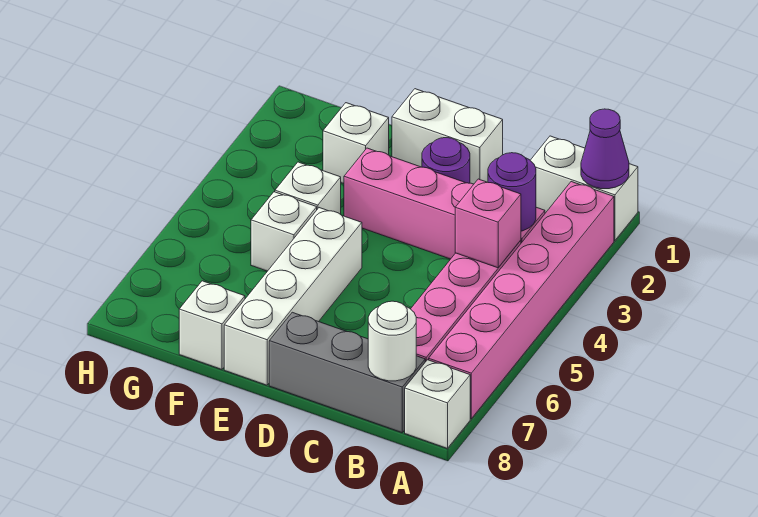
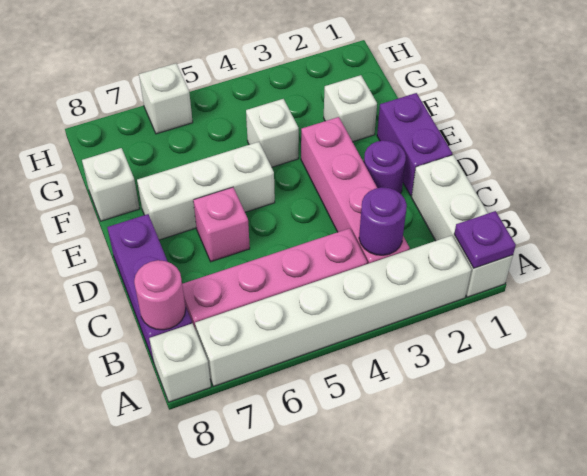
white 1x2 brick [530,136,638,240] -> white 1x3 brick [412,155,513,297]
purple 1x1 cone [581,109,629,189] -> purple 1x1 plate [454,211,516,268]
pink 1x6 brick [429,182,614,419] -> white 1x6 brick [195,236,471,386]
pink 1x1 brick [455,179,521,268] -> pink 1x1 brick moved to [193,187,250,262]
grey 1x3 brick [269,312,425,432] -> purple 1x3 brick [107,214,192,362]
white 1x1 round brick [368,301,416,381] -> pink 1x1 round brick [134,260,186,330]
white 1x2 brick [392,89,503,184] -> purple 1x2 brick [377,93,452,196]
white 1x4 brick [224,208,362,385] -> white 1x3 brick [137,142,275,240]
white 1x1 brick [251,192,317,271] -> white 1x1 brick moved to [139,63,193,134]

